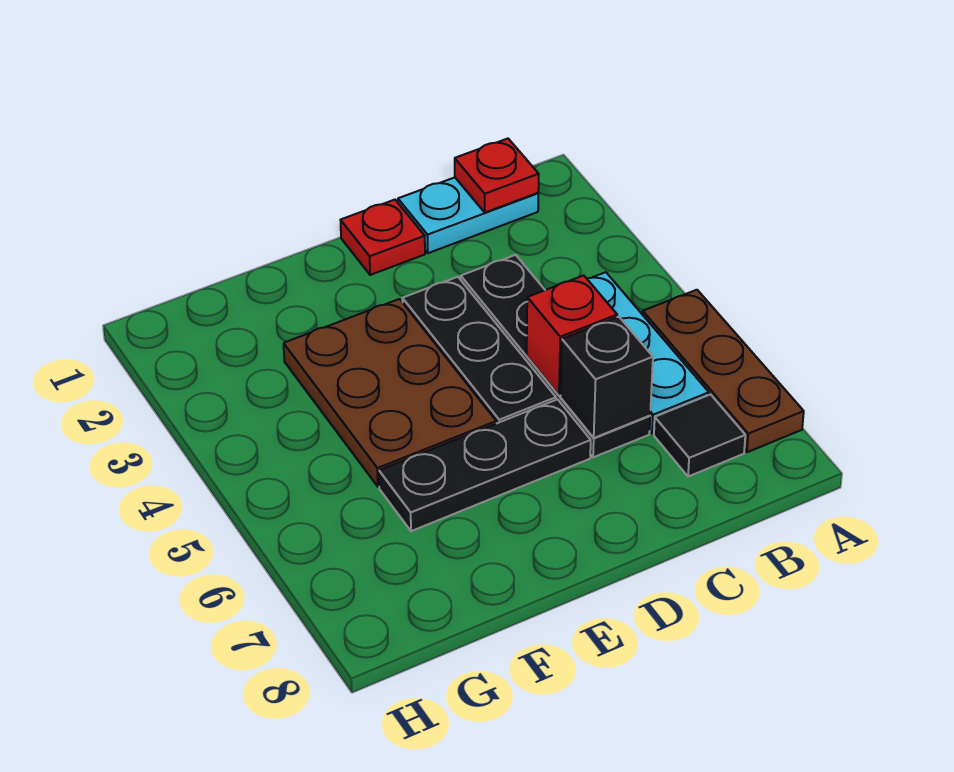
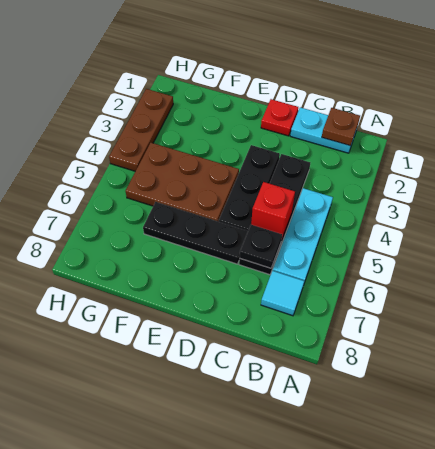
brown 1x3 plate [643,290,804,452] -> brown 1x3 plate moved to [109,89,173,171]
red 1x1 plate [455,139,539,212] -> brown 1x1 plate [322,108,360,146]
black 1x1 tile [654,395,745,477] -> cyan 1x1 tile [261,271,304,316]
black 1x1 brick [561,317,653,438] -> black 1x1 plate [240,225,282,268]
brown 2x3 plate [284,299,496,487] -> brown 2x3 plate turned to [126,143,239,221]

